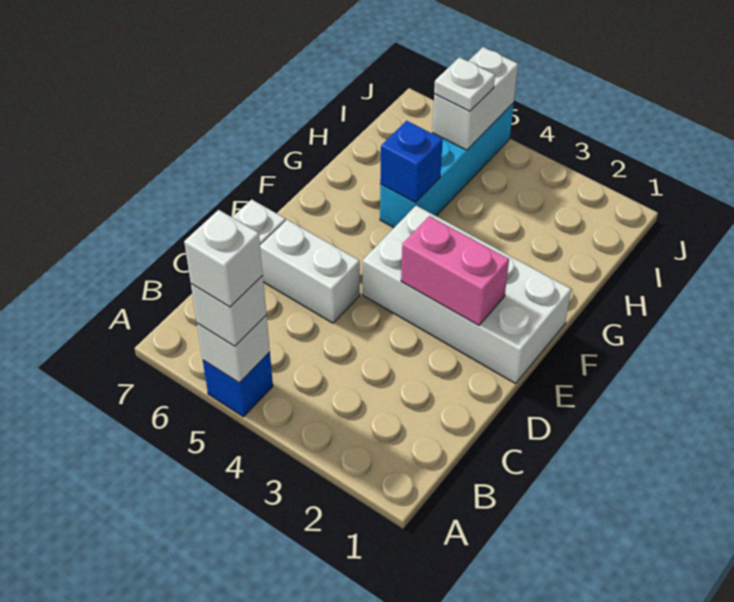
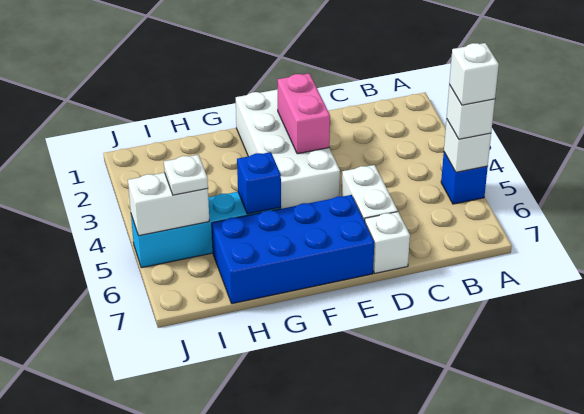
none -> blue 2x4 brick [212,195,374,304]

